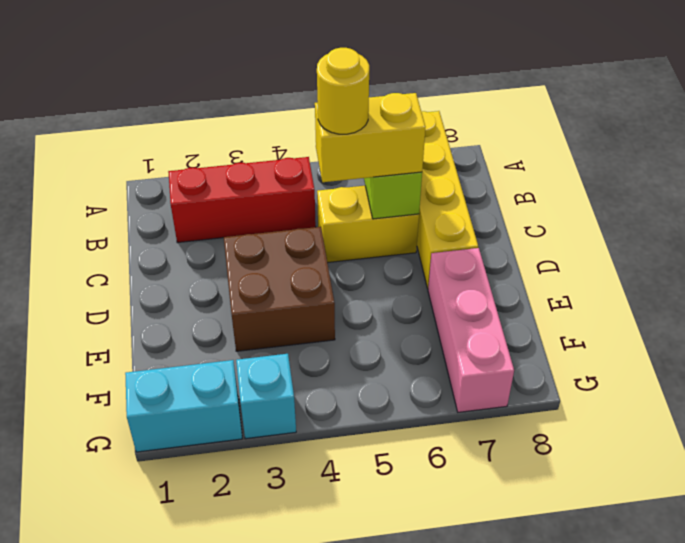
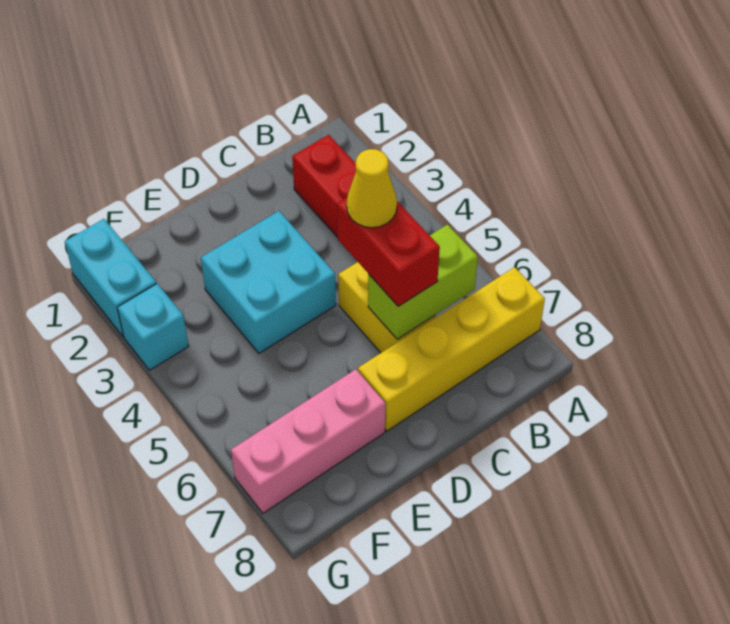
yellow 1x2 brick [315,93,425,182] -> red 1x2 brick [337,198,440,306]
yellow 1x1 round brick [317,48,369,134] -> yellow 1x1 cone [347,149,397,228]
brown 2x2 brick [224,227,335,351] -> cyan 2x2 brick [201,211,336,353]

